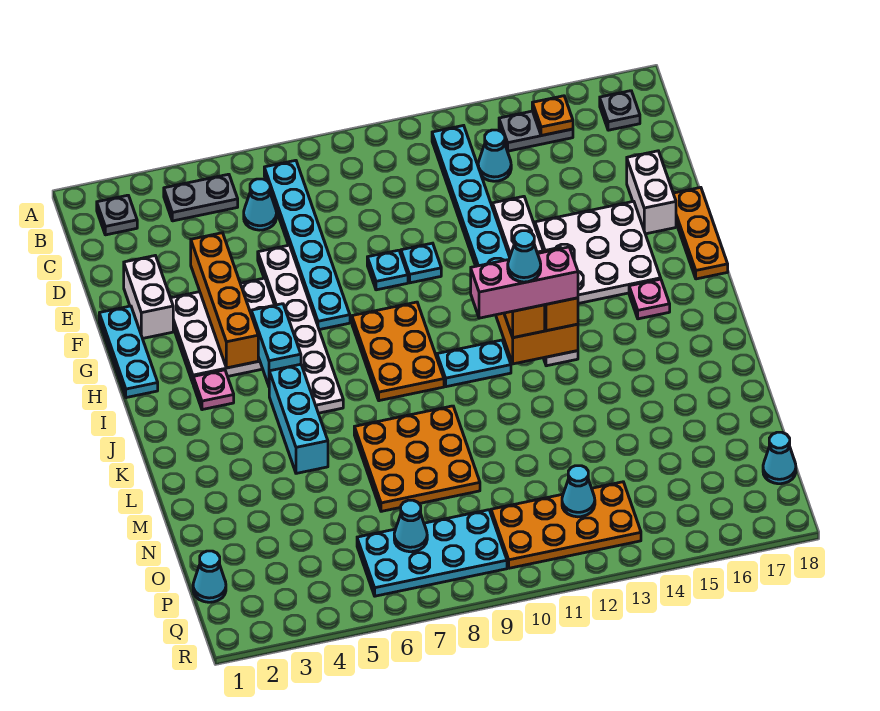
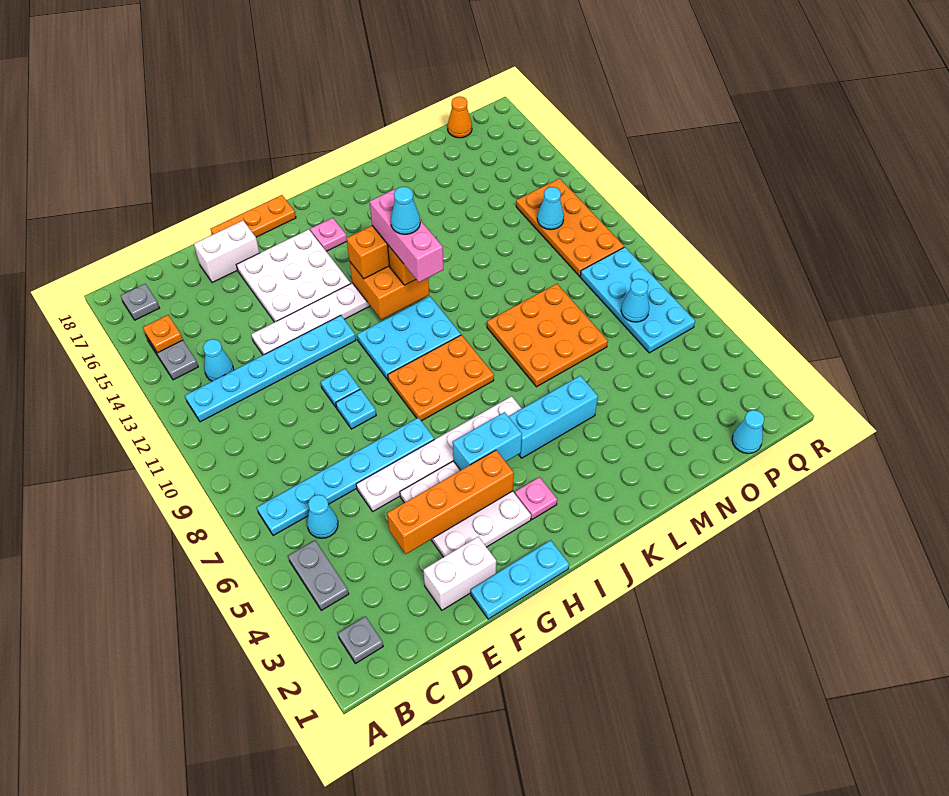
cyan 1x2 plate [437,340,511,387] -> cyan 2x3 plate [357,296,461,380]
cyan 1x1 cone [763,432,796,484] -> orange 1x1 cone [448,96,472,138]

